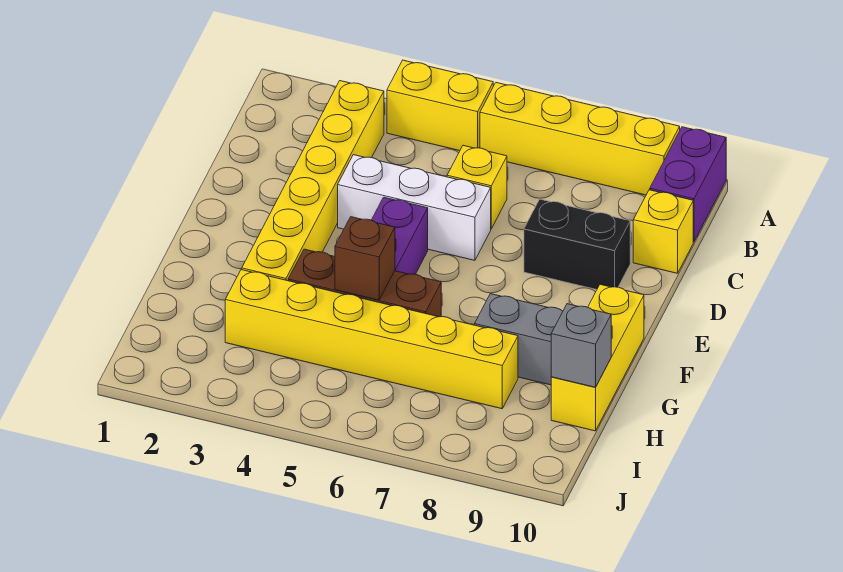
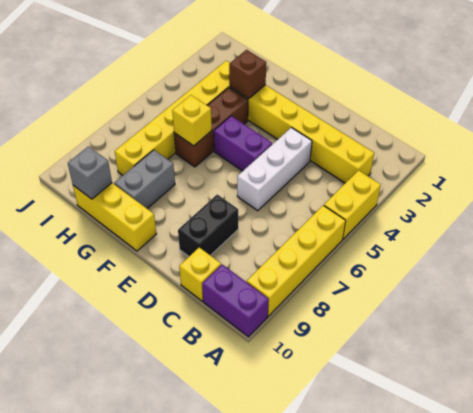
yellow 1x1 brick [447,145,507,229] -> yellow 1x1 brick moved to [172,95,212,146]
brown 1x1 brick [335,217,395,300] -> brown 1x1 brick moved to [229,50,266,99]

